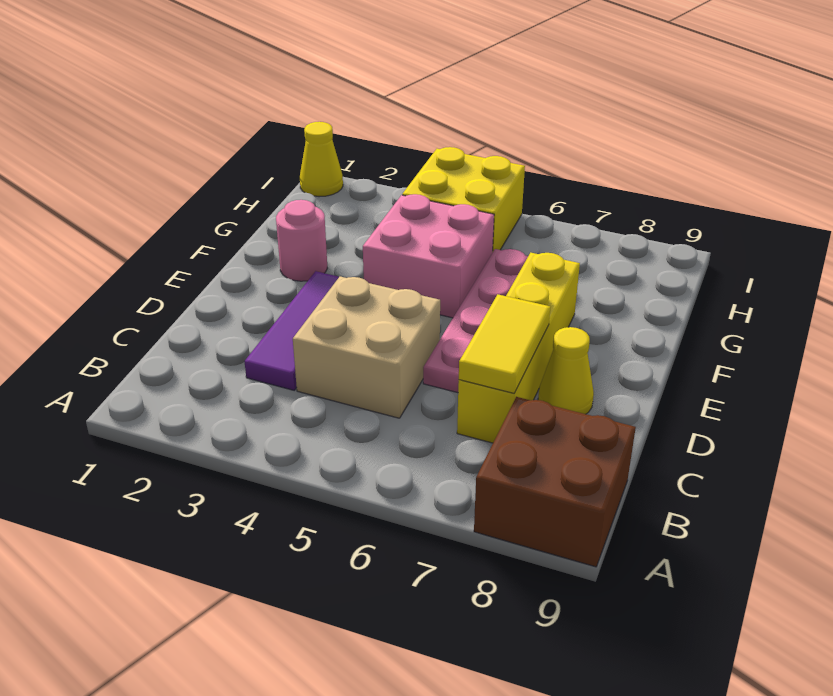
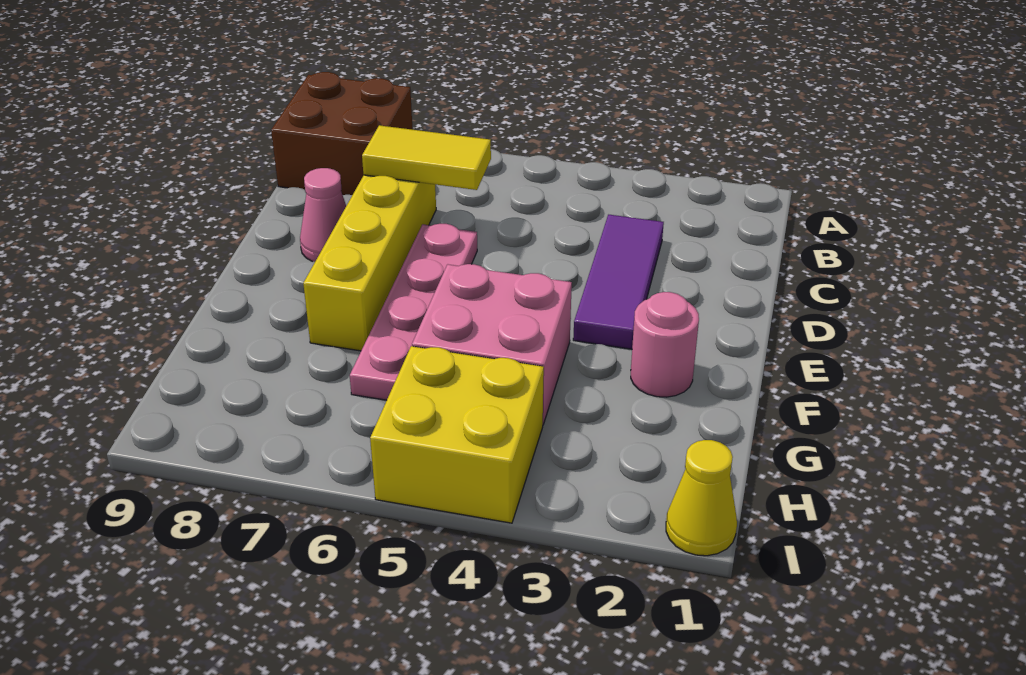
tan 2x2 brick [293,277,440,418] -> none
yellow 1x2 tile [459,294,550,393] -> yellow 1x2 tile turned to [362,125,491,190]
yellow 1x1 cone [538,327,594,414] -> pink 1x1 cone [300,168,346,262]

